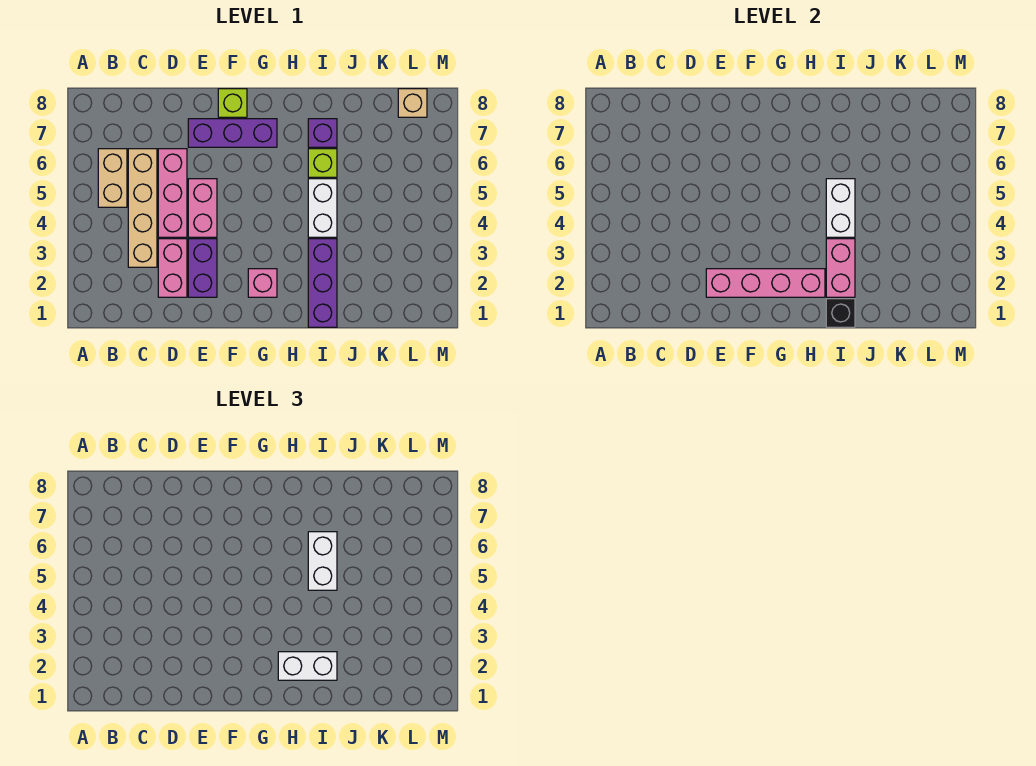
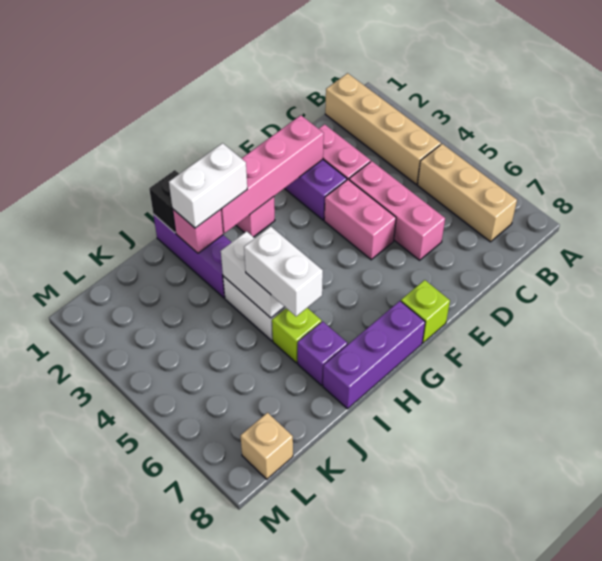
tan 1x2 brick [98,149,127,207] -> tan 1x3 brick [417,144,517,242]
tan 1x4 brick [128,149,157,267] -> tan 1x4 brick moved to [325,73,441,184]
purple 1x3 brick [188,119,277,147] -> purple 1x3 brick moved to [323,301,425,409]
pink 1x2 brick [826,239,855,297] -> pink 1x1 brick [173,209,223,253]

